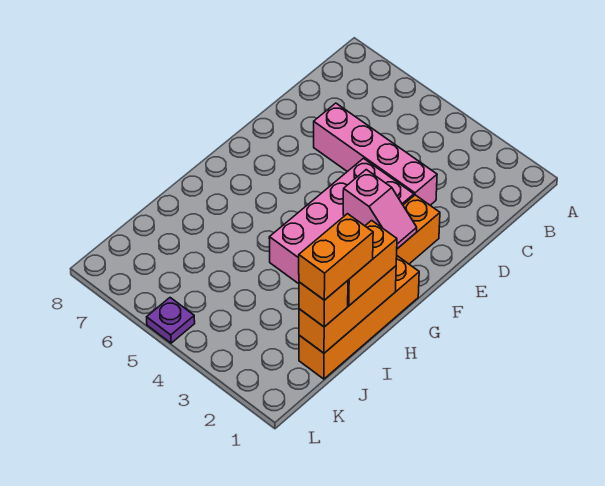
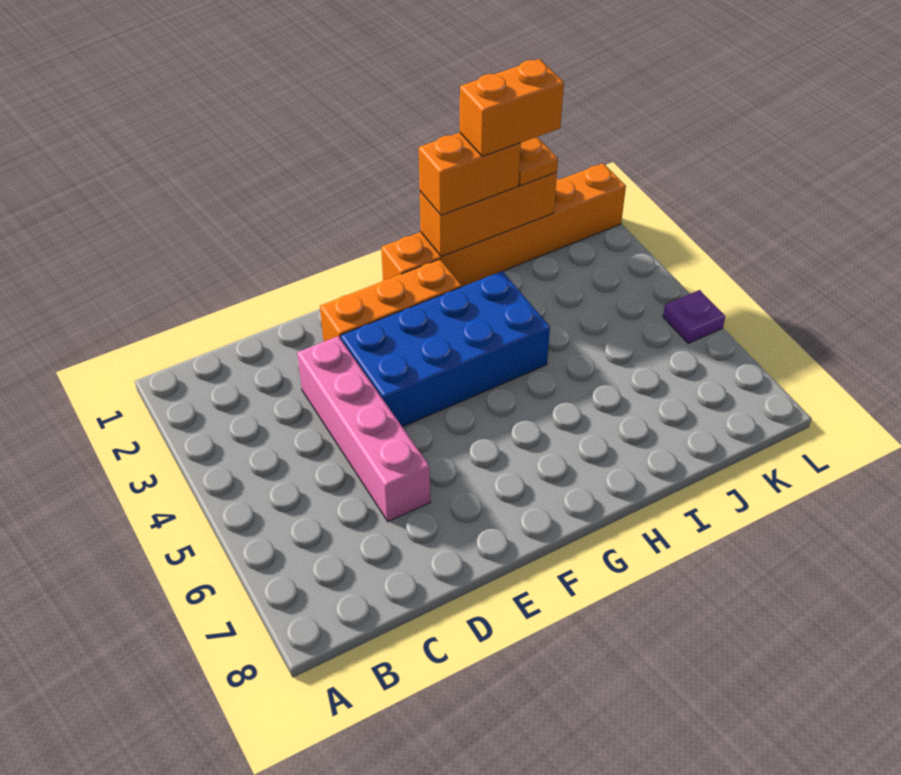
pink 2x4 brick [269,158,414,284] -> blue 2x4 brick [341,271,550,427]
pink 1x2 slope [343,170,417,249] -> none
orange 1x4 brick [299,256,419,379] -> orange 1x6 brick [381,163,626,287]
orange 1x1 brick [299,281,348,327] -> orange 1x1 plate [519,137,558,186]

